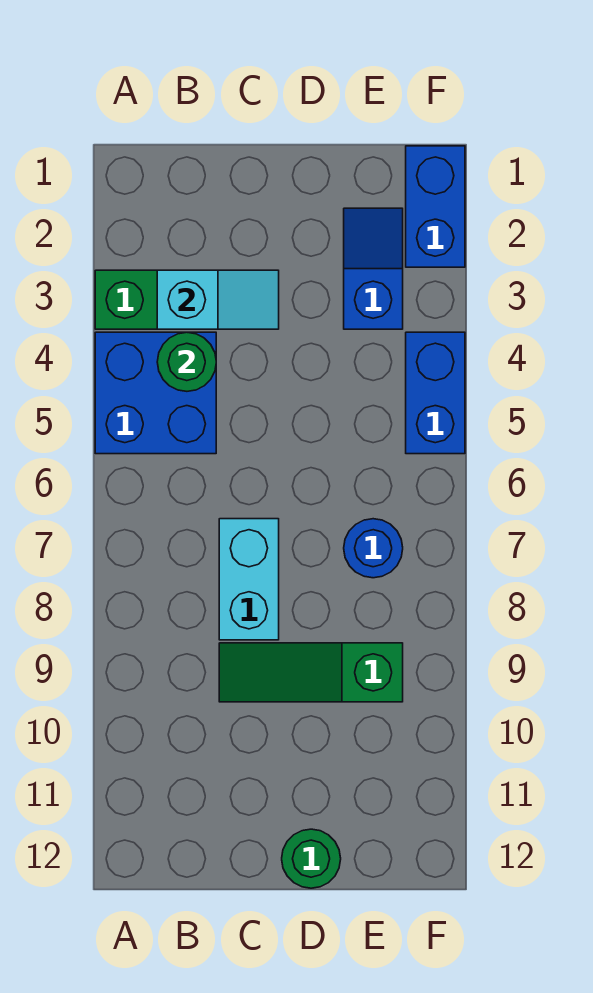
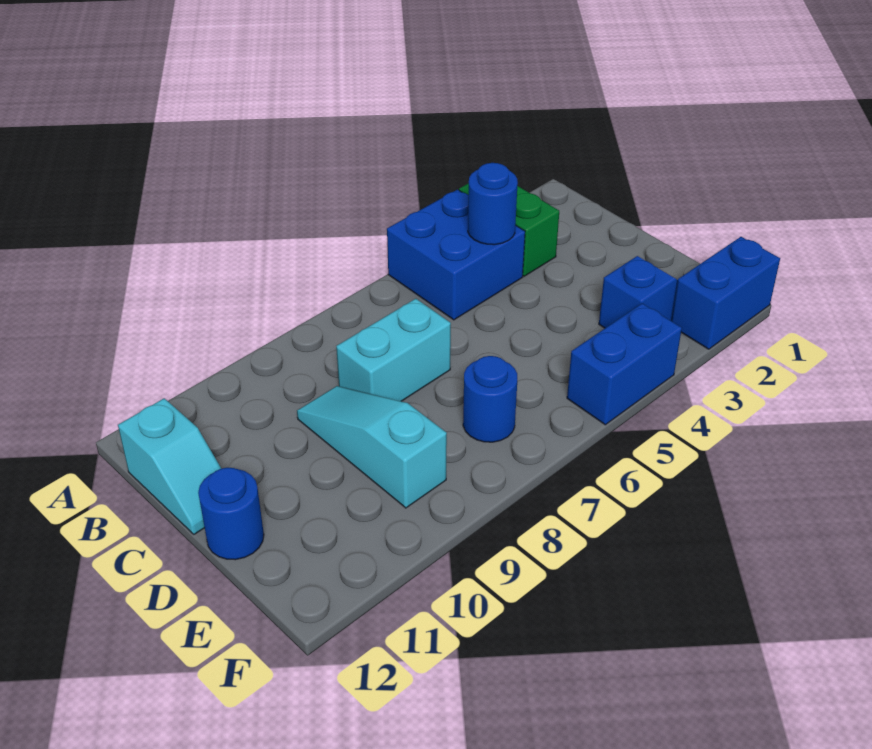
cyan 1x2 slope [157,270,279,329] -> cyan 1x2 slope moved to [118,398,221,534]
green 1x1 round brick [157,332,216,391] -> blue 1x1 round brick [468,163,518,245]
green 1x3 slope [219,643,403,702] -> cyan 1x3 slope [297,386,447,508]
green 1x1 round brick [282,829,341,888] -> blue 1x1 round brick [198,468,264,560]

